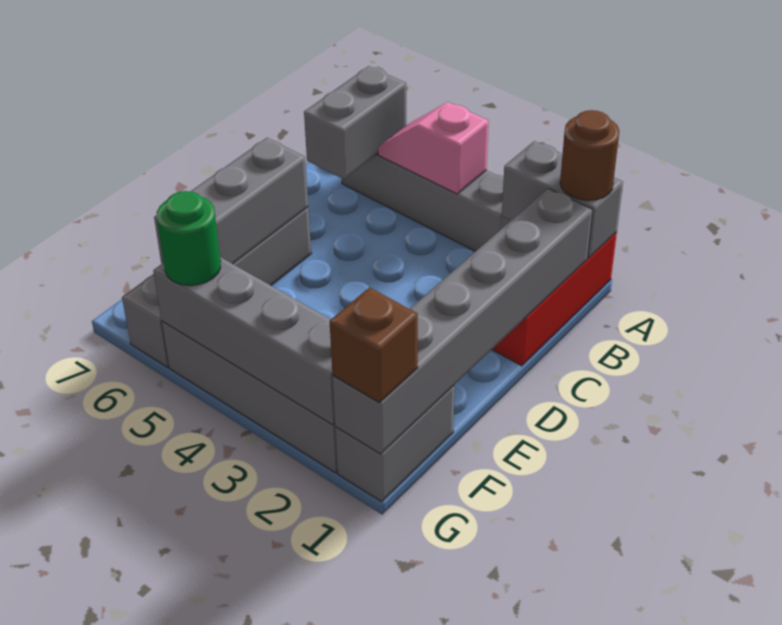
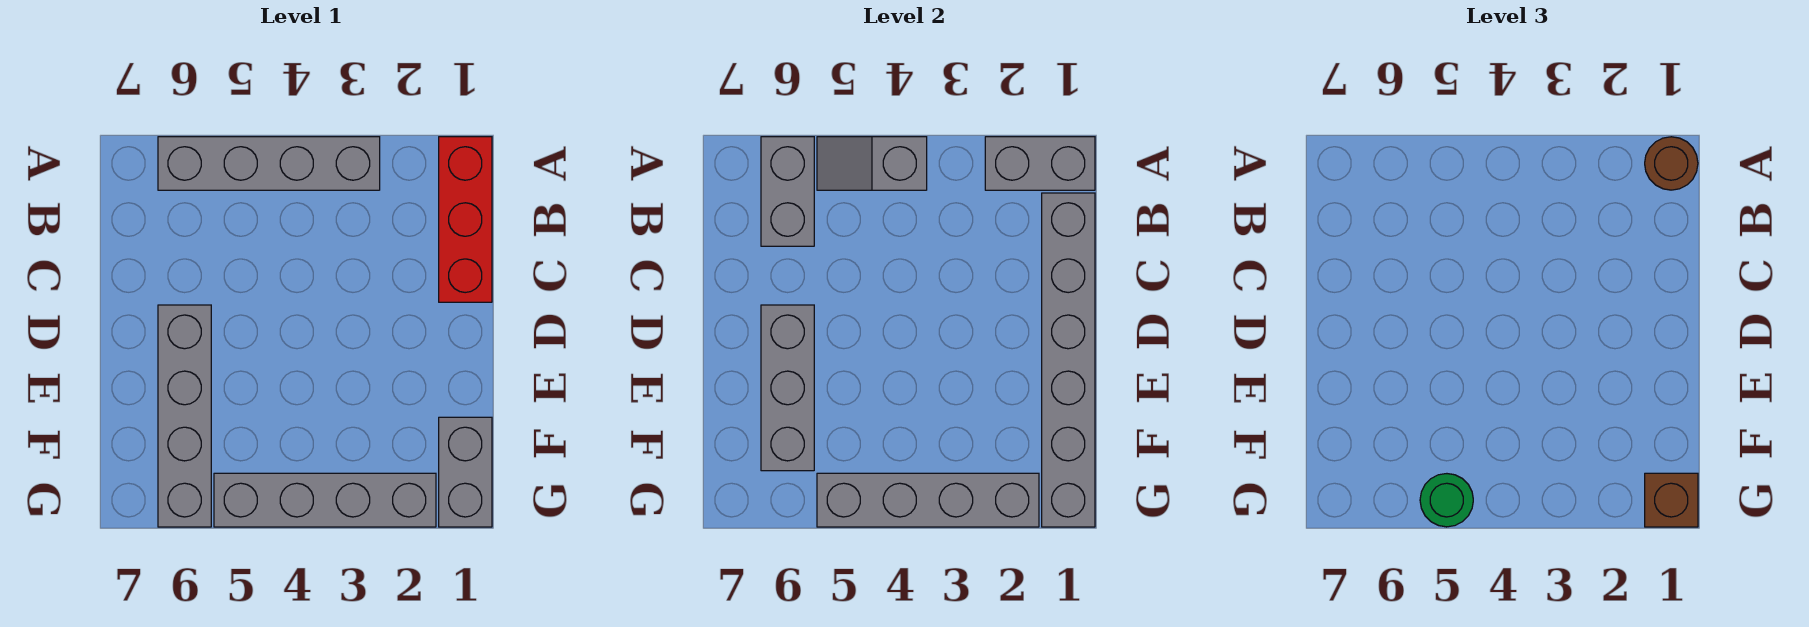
pink 1x2 slope [378,102,489,194] -> grey 1x2 slope [817,137,927,190]

